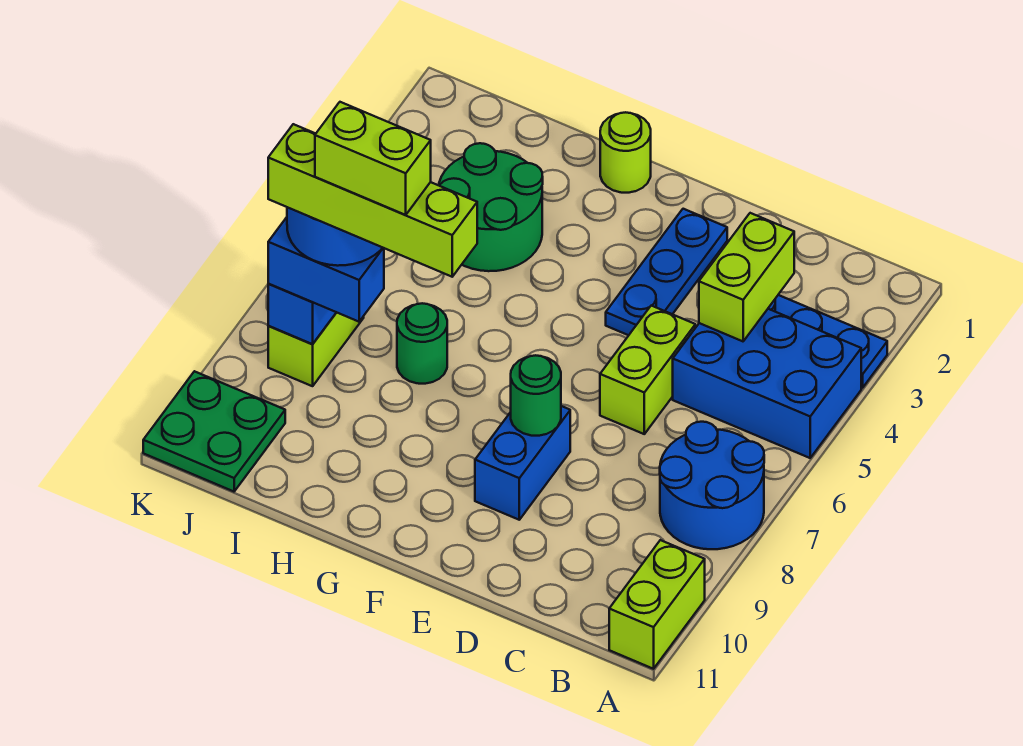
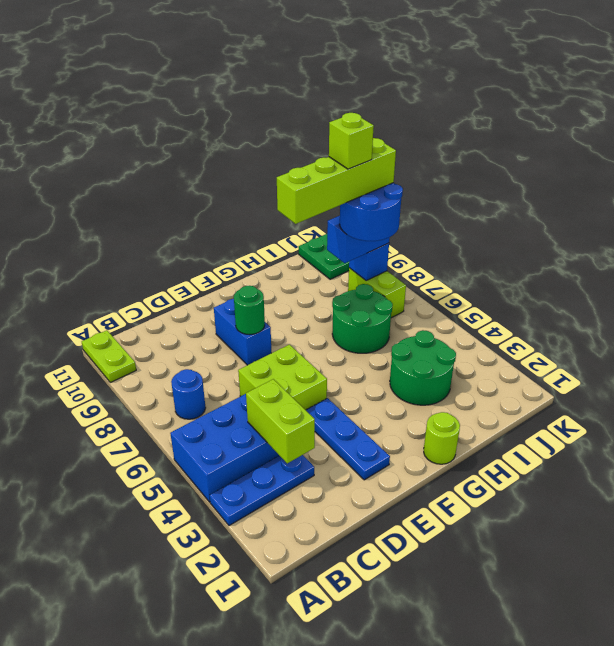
blue 2x2 round brick [660,422,764,549] -> blue 1x1 round brick [171,369,206,419]
lime 1x2 brick [609,540,705,669] -> lime 1x2 plate [82,330,136,382]
lime 1x2 brick [600,306,695,434] -> lime 2x2 brick [238,345,327,410]
green 1x1 round brick [397,303,447,384] -> green 2x2 round brick [332,284,393,353]
lime 1x2 brick [315,102,431,215] -> lime 1x1 brick [329,113,374,169]

